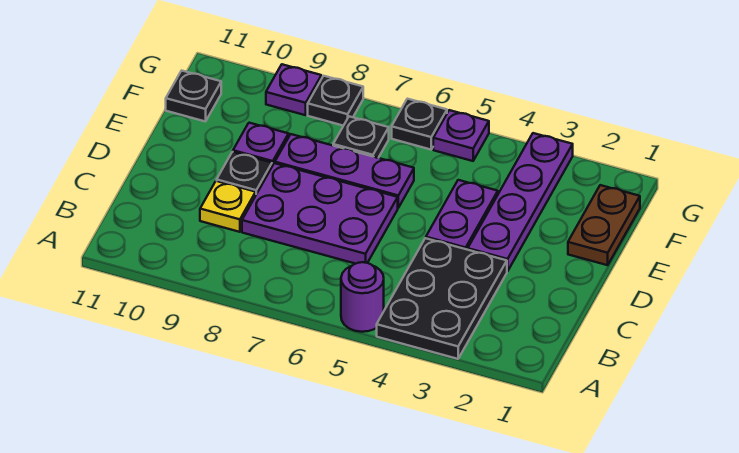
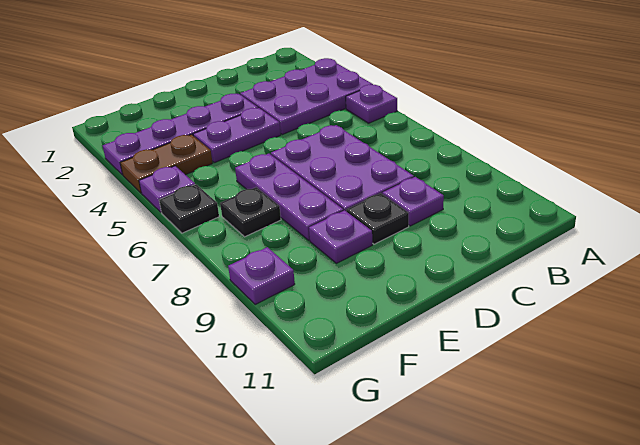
black 2x3 plate [377,238,507,359] -> purple 2x3 plate [240,58,373,135]
purple 1x1 round brick [341,262,384,332] -> purple 1x1 plate [346,85,397,123]
yellow 1x1 plate [200,181,256,232] -> purple 1x1 plate [382,177,444,226]
brown 1x2 plate [568,185,640,265] -> brown 1x2 plate moved to [120,135,213,193]
black 1x1 plate [166,71,221,122] -> none
black 1x1 plate [308,76,363,126] -> none

